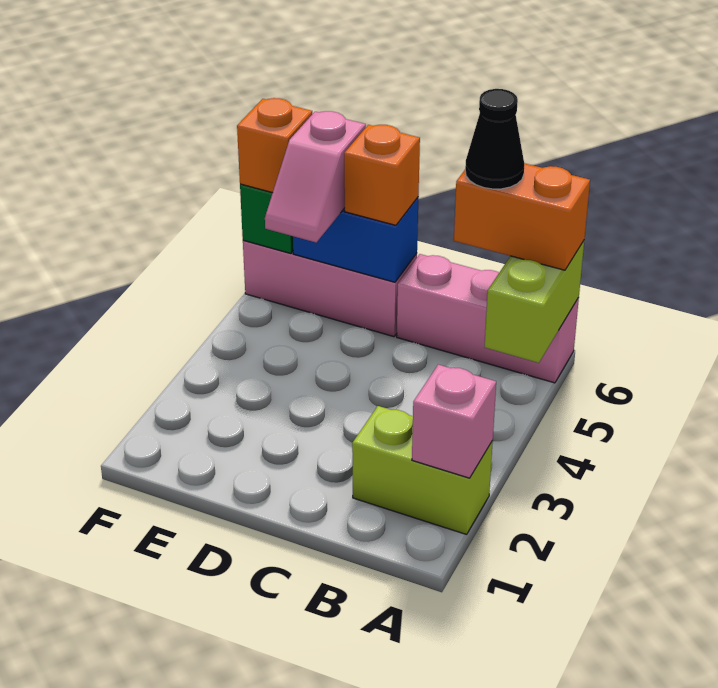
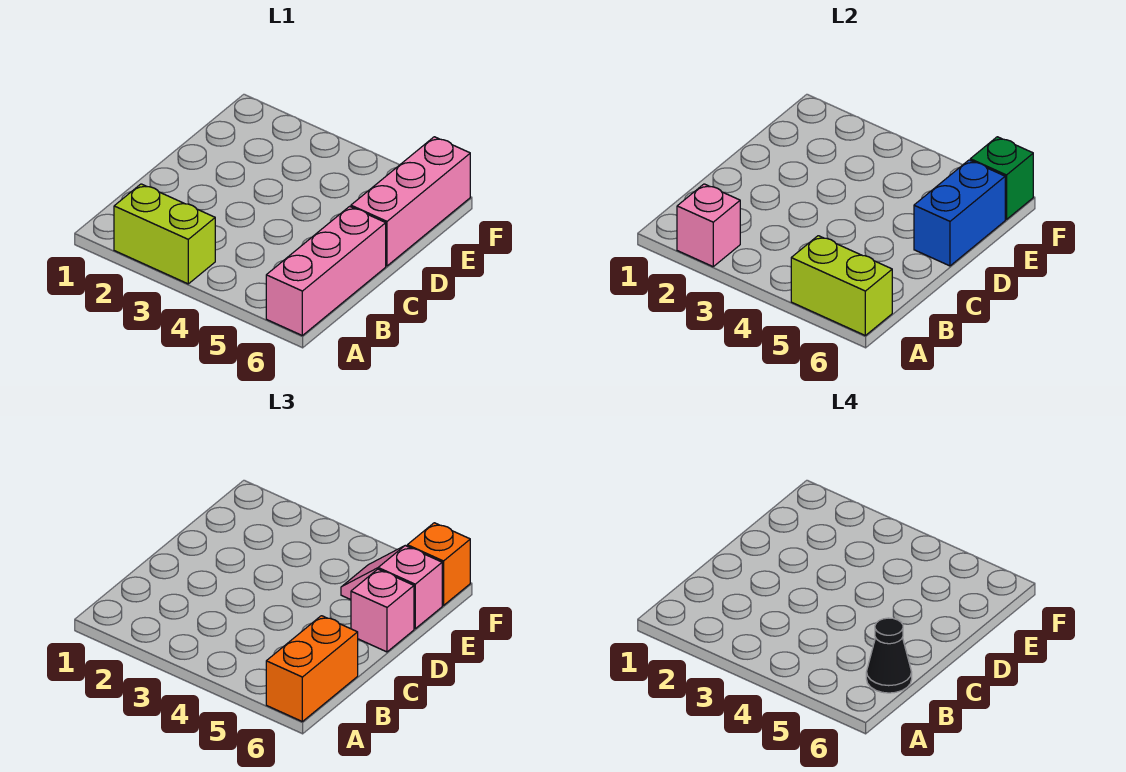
lime 1x2 brick [352,406,493,534] -> lime 1x2 brick turned to [114,184,215,284]
orange 1x1 brick [344,125,420,225] -> pink 1x1 brick [351,569,414,652]

